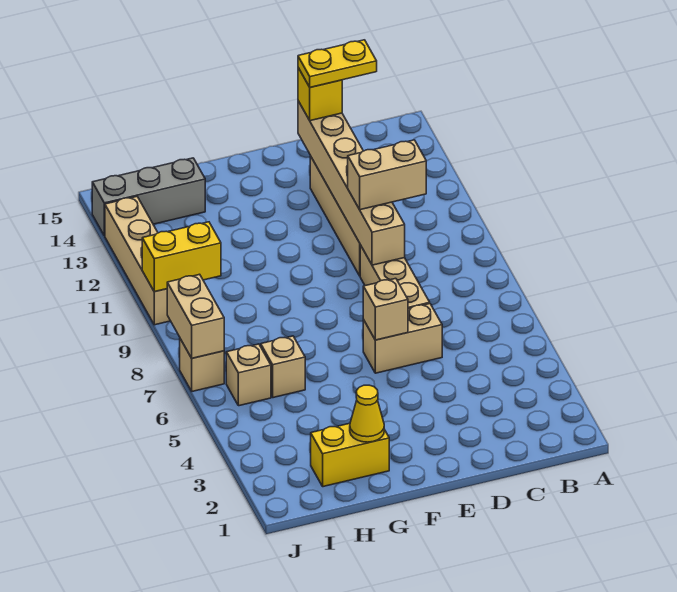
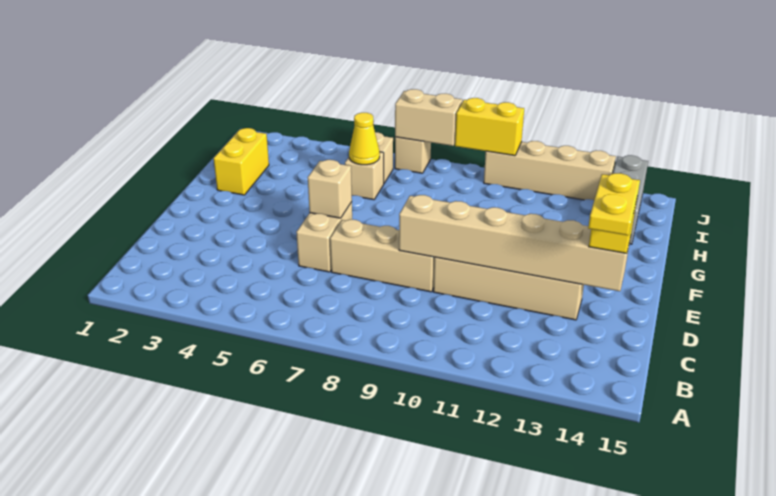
tan 1x2 brick [348,140,426,210] -> none
yellow 1x1 cone [350,385,384,442] -> yellow 1x1 cone moved to [349,113,380,165]
yellow 1x2 brick [142,222,221,292] -> yellow 1x2 brick turned to [455,98,524,156]

